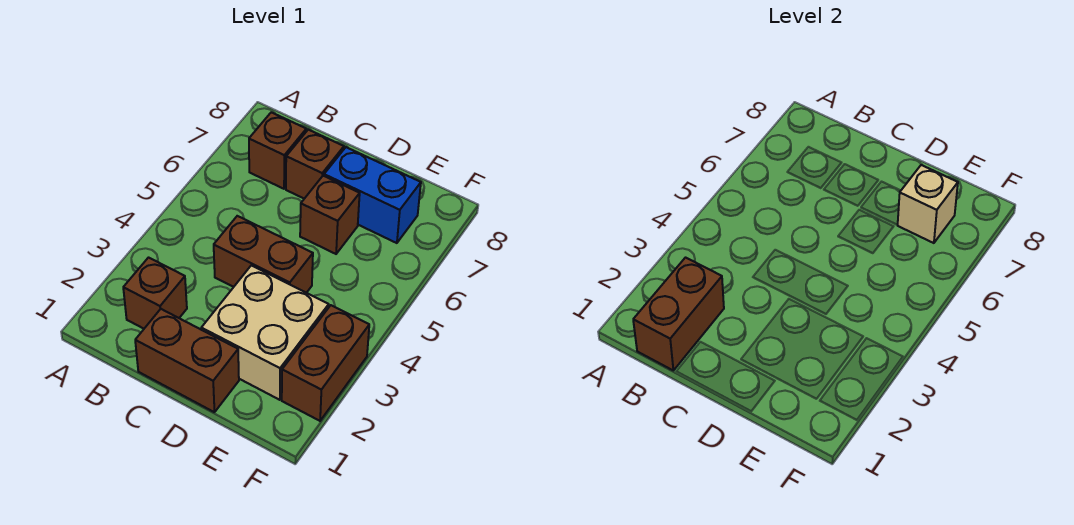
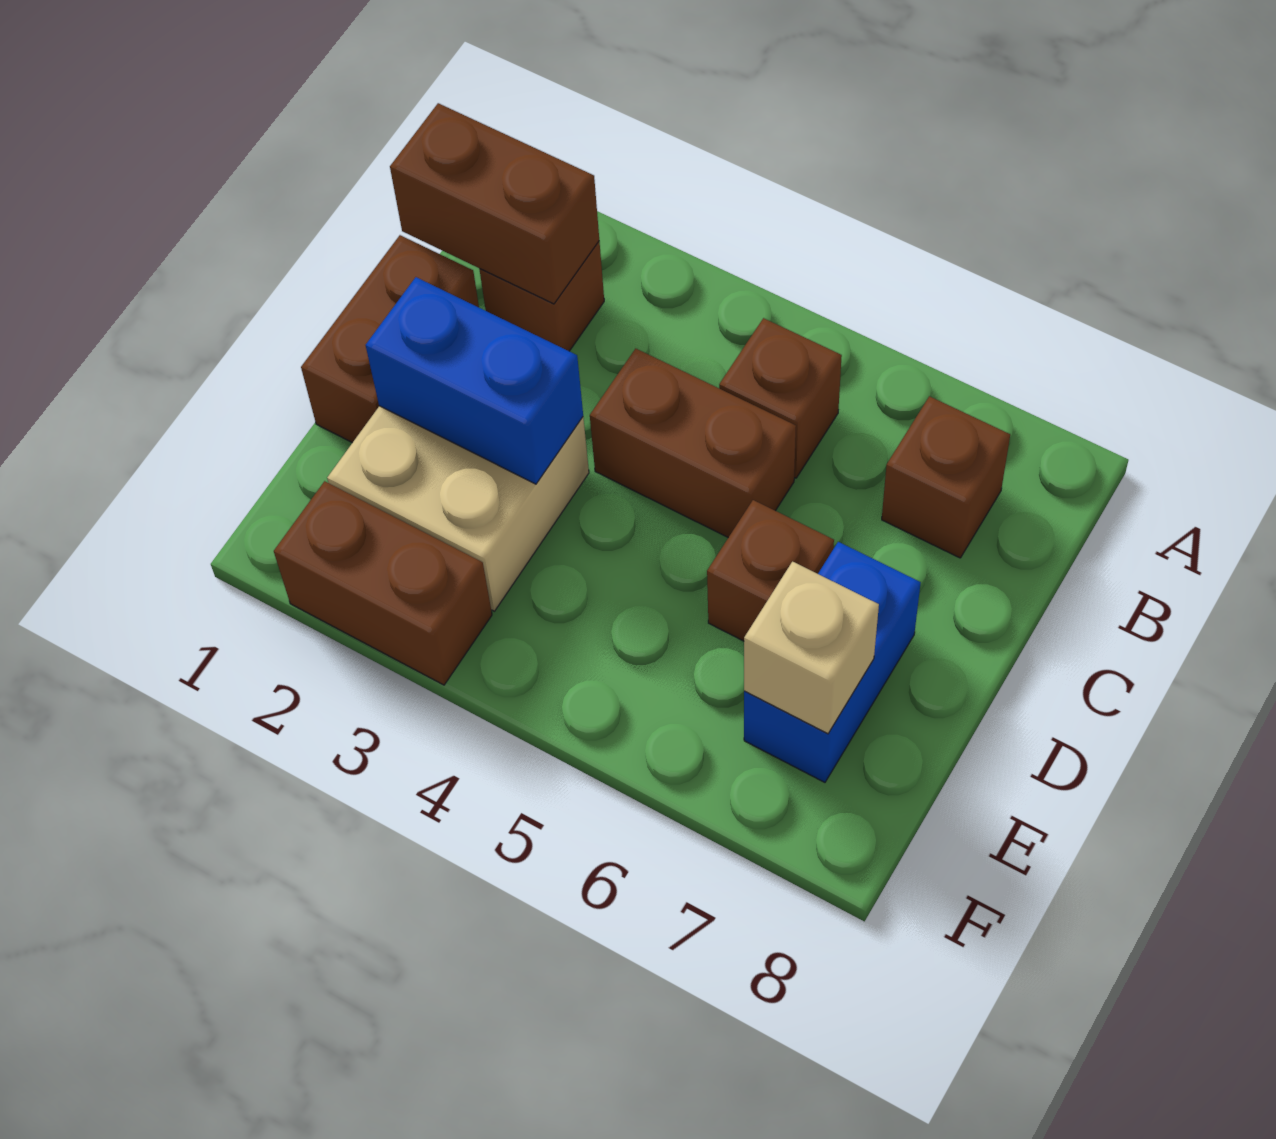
brown 1x2 brick [214,216,313,293] -> brown 1x2 brick turned to [590,349,796,538]
brown 1x1 brick [286,130,344,199] -> brown 1x1 brick moved to [719,318,842,478]
none -> blue 1x2 brick [366,277,583,484]

